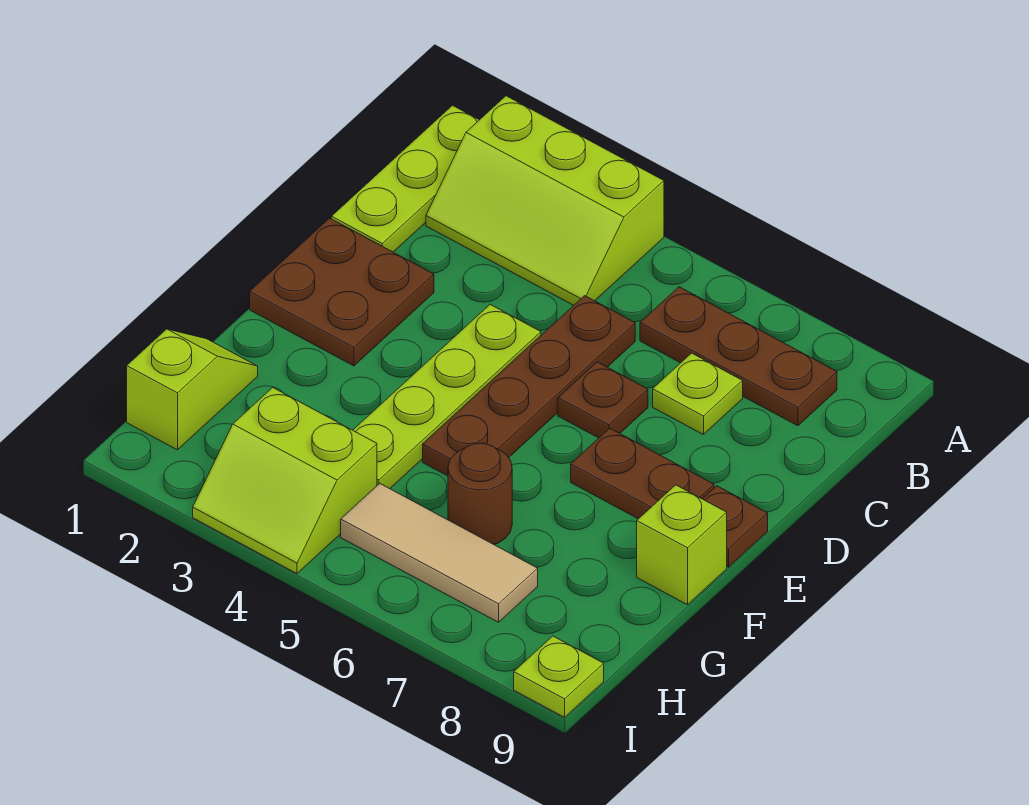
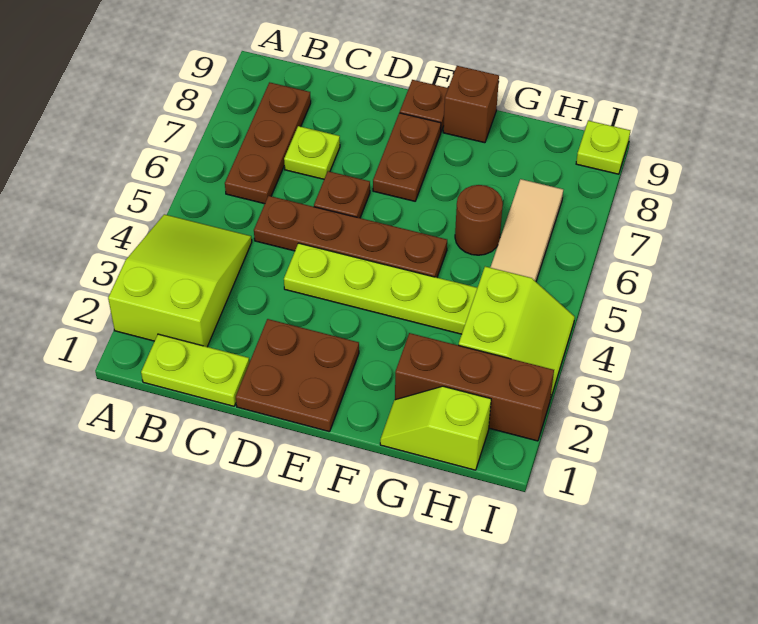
lime 1x3 plate [331,106,479,252] -> lime 1x2 plate [141,334,249,406]
lime 2x3 slope [426,96,664,305] -> lime 2x3 slope turned to [108,214,252,347]
lime 1x1 brick [637,485,727,605] -> brown 1x1 brick [443,66,499,143]
none -> brown 1x3 brick [395,333,554,441]

